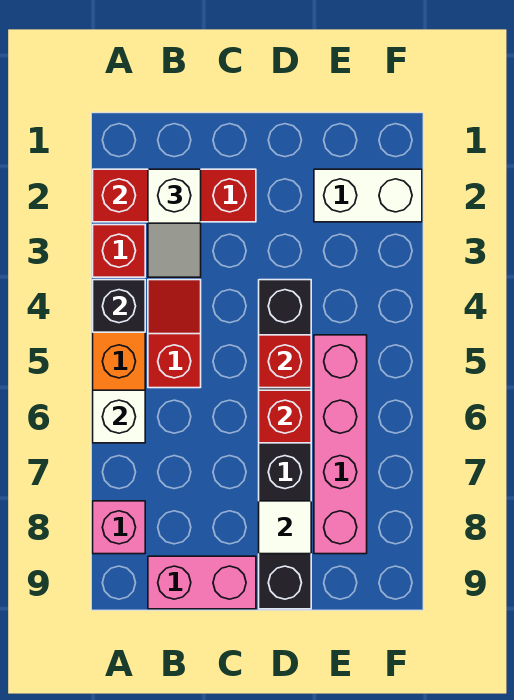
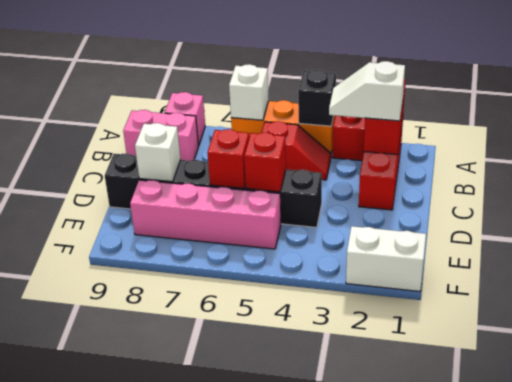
pink 1x2 brick [148,556,256,609] -> pink 1x2 brick turned to [123,110,198,161]
white 1x1 tile [259,501,311,554] -> white 1x1 brick [135,123,181,182]
white 1x2 brick [314,169,422,222] -> white 1x2 brick turned to [346,226,426,292]

